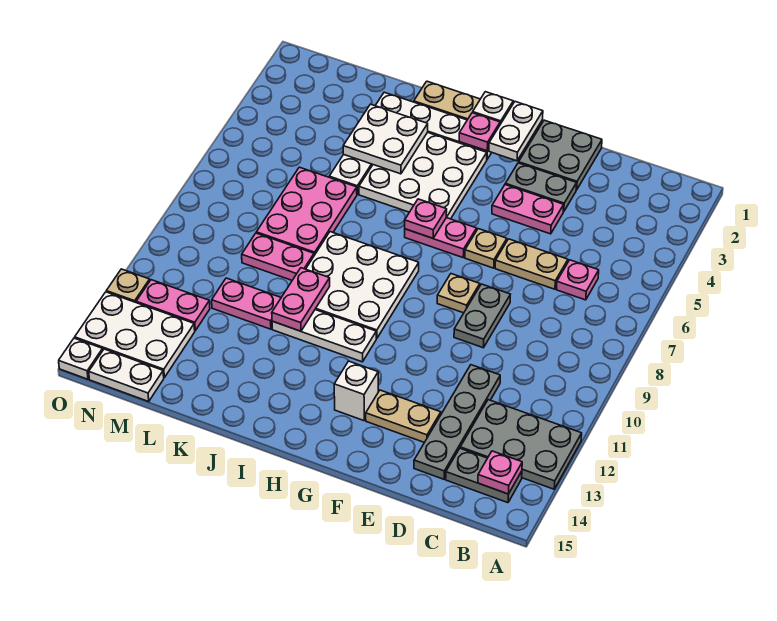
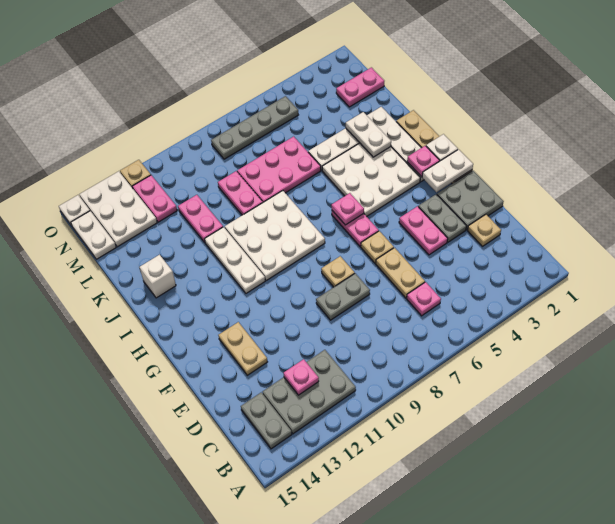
grey 2x3 plate [460,400,582,489] -> grey 2x3 plate turned to [263,350,356,434]
pink 1x1 plate [478,451,522,494] -> pink 1x1 plate moved to [284,359,319,395]
none -> tan 1x1 plate [467,215,501,246]
grey 1x4 plate [414,365,500,479] -> grey 1x4 plate moved to [211,96,298,159]
white 1x1 brick [334,361,378,421] -> white 1x1 brick moved to [140,255,176,298]
white 2x2 plate [343,104,428,174] -> white 1x2 plate [346,112,391,157]
pink 1x2 plate [272,268,330,331] -> pink 1x2 plate moved to [336,67,384,107]

